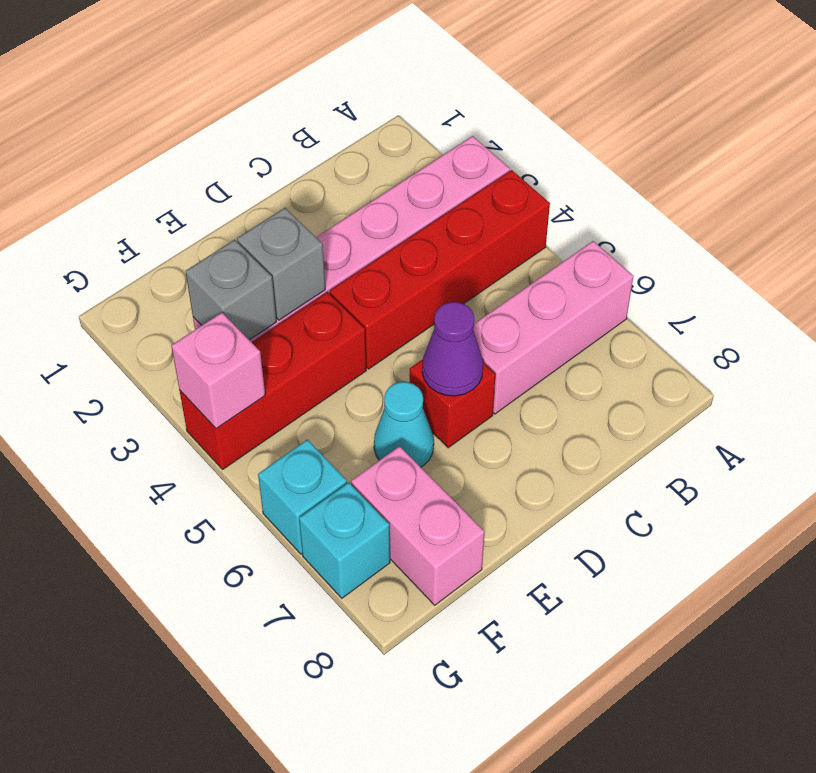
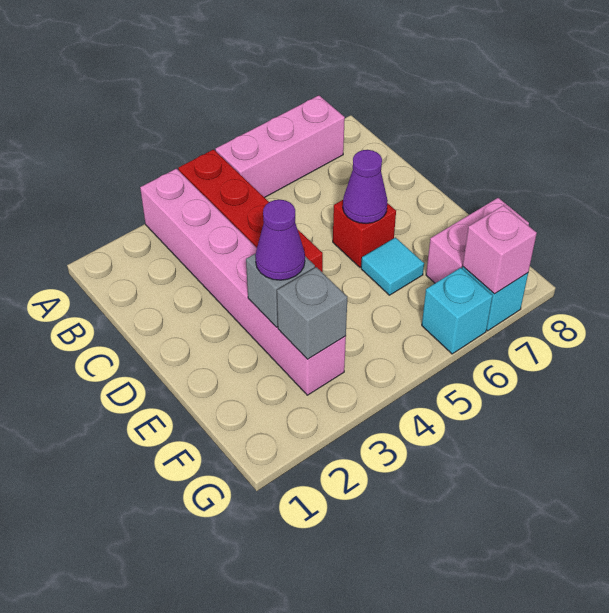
pink 1x3 brick [473,241,633,414] -> pink 1x3 brick turned to [215,95,345,198]
none -> purple 1x1 cone [255,200,305,280]
red 1x3 brick [179,292,366,469] -> none
cyan 1x1 cone [374,382,434,467] -> cyan 1x1 tile [361,238,424,295]
pink 1x1 brick [171,313,265,429] -> pink 1x1 brick moved to [463,205,537,294]

